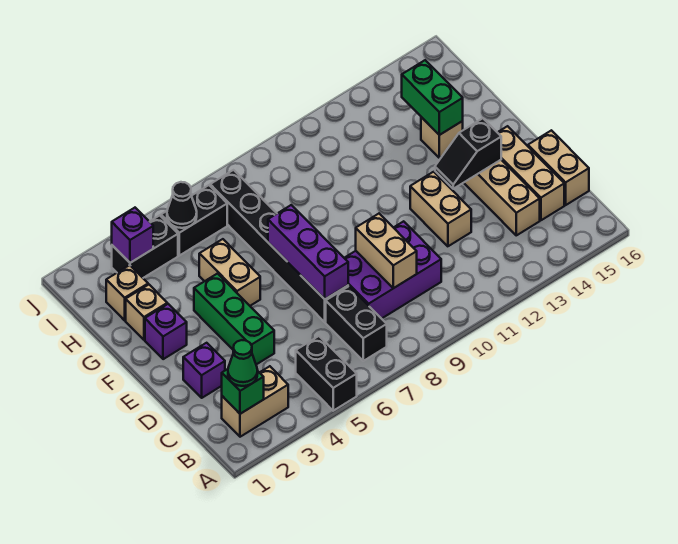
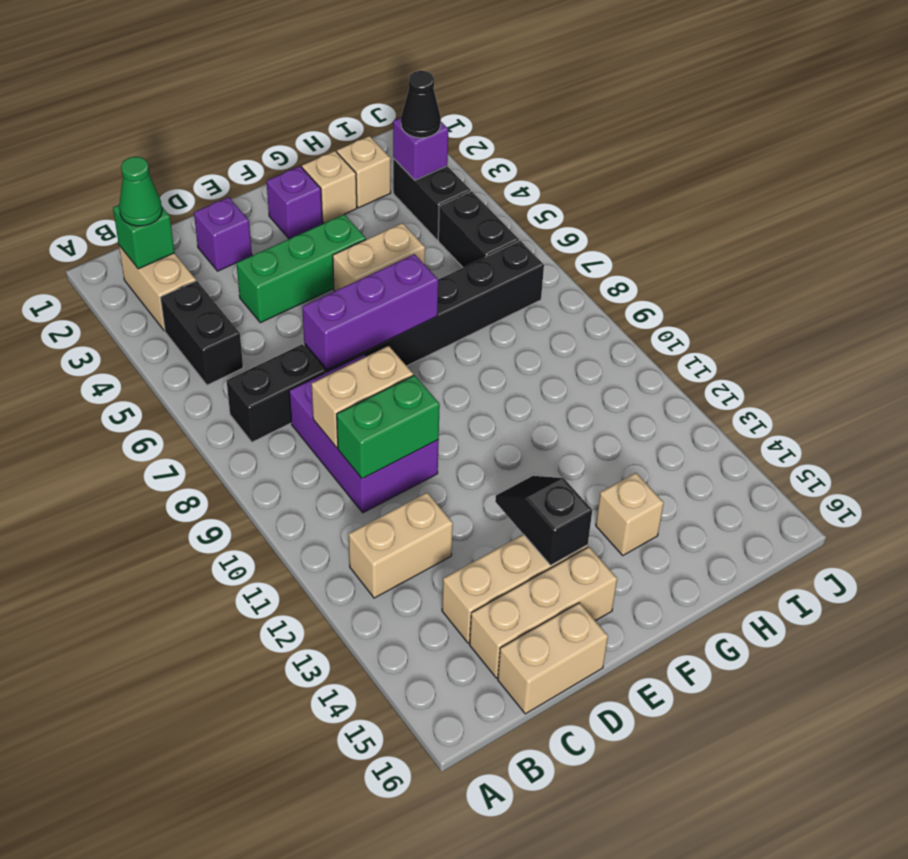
black 1x2 brick [296,336,357,411] -> black 1x2 brick turned to [160,281,243,385]
tan 1x2 brick [410,172,471,246] -> tan 1x2 brick moved to [349,493,453,598]
green 1x2 brick [402,60,463,135] -> green 1x2 brick moved to [337,375,440,479]
black 1x1 cone [167,182,197,228] -> black 1x1 cone moved to [401,71,441,138]

